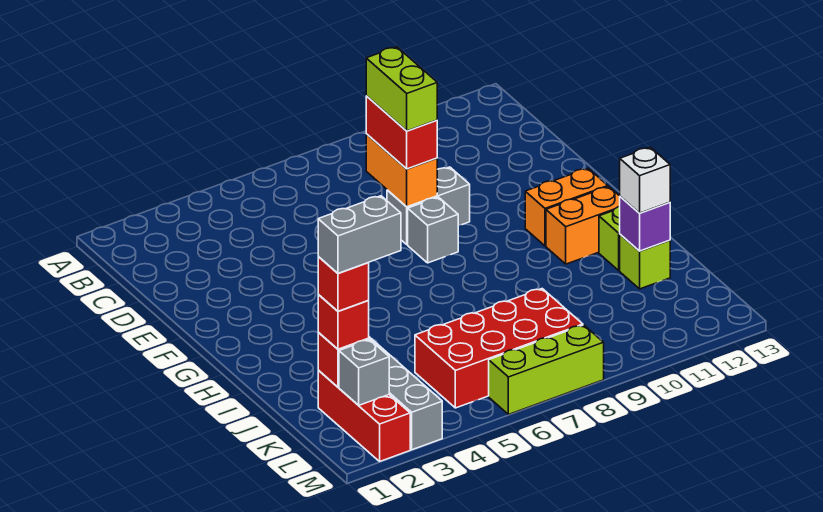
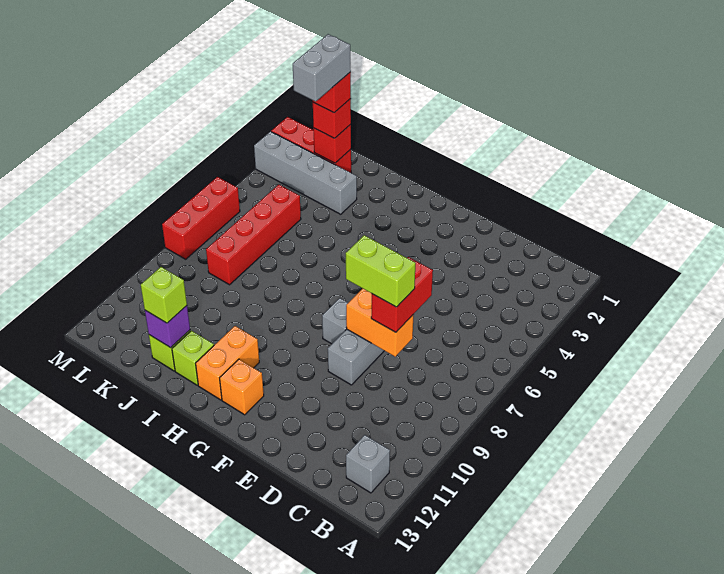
red 1x2 brick [366,96,437,169] -> red 1x2 brick turned to [371,257,433,332]
orange 1x2 brick [525,168,608,246] -> orange 1x1 brick [220,359,264,415]
white 1x1 brick [620,147,670,213] -> lime 1x1 brick [141,267,187,323]
red 2x4 brick [415,289,583,408] -> red 1x4 brick [206,185,301,285]
grey 1x1 brick [339,340,389,405] -> grey 1x1 brick moved to [346,435,390,493]
lime 1x3 brick [489,325,604,414] -> red 1x3 brick [162,177,240,259]

